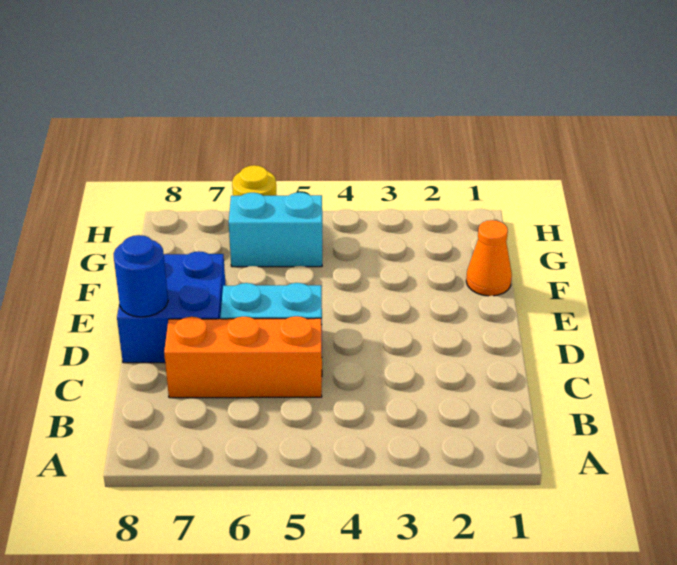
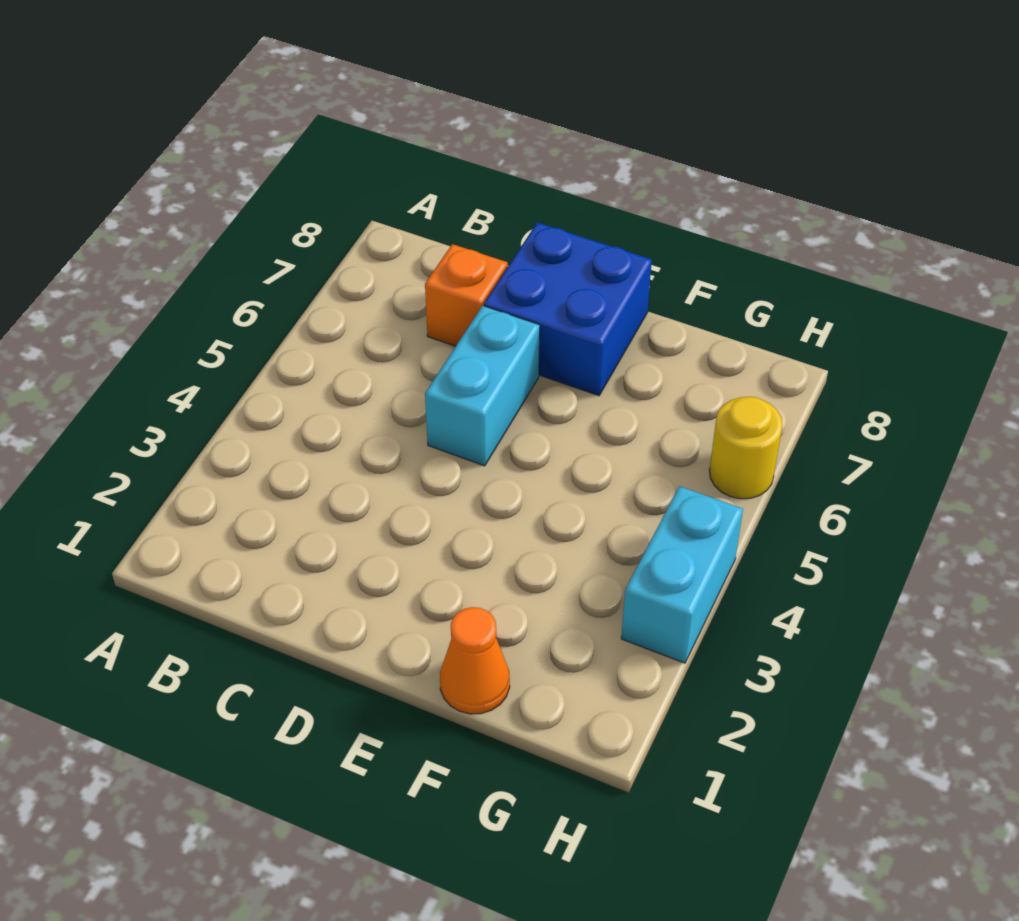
orange 1x3 brick [164,316,322,398] -> orange 1x1 brick [425,244,508,346]
blue 1x1 round brick [114,235,168,317] -> none
cyan 1x2 brick [229,192,322,267] -> cyan 1x2 brick moved to [621,486,743,663]

